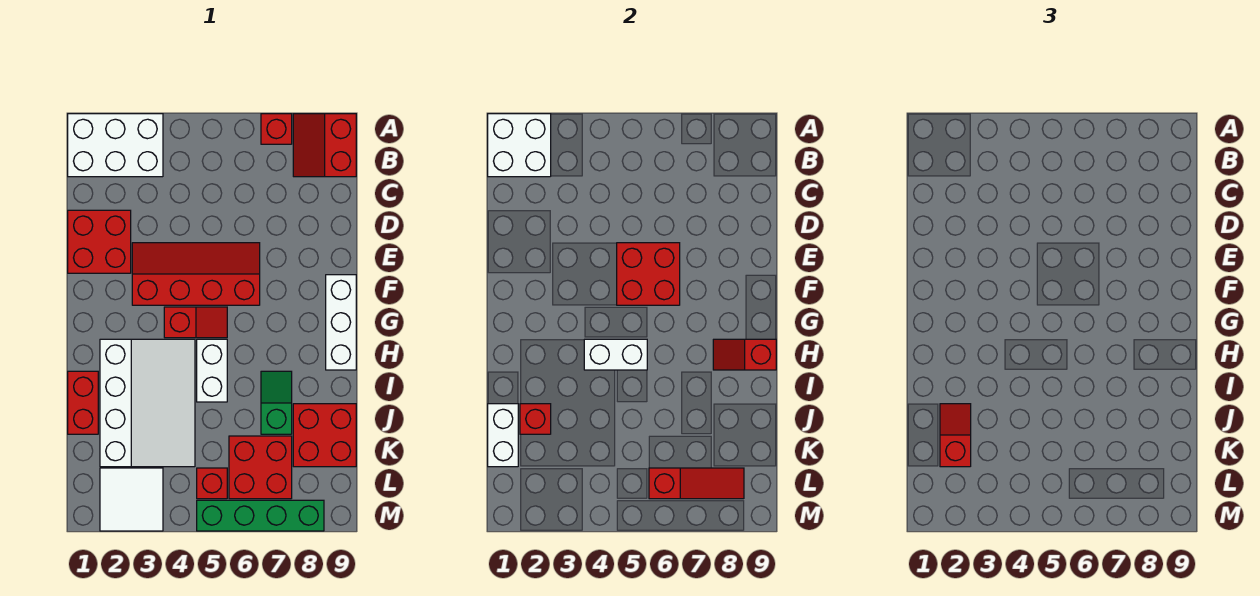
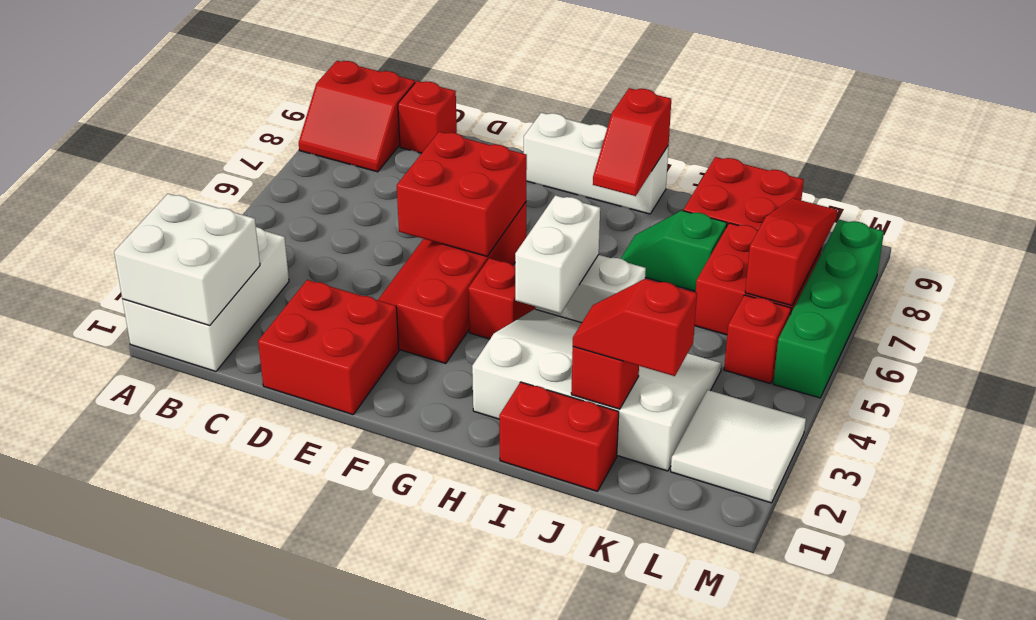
red 1x1 brick [261,114,292,144] -> red 1x1 brick moved to [398,81,457,153]
white 1x2 brick [488,404,518,467] -> none

